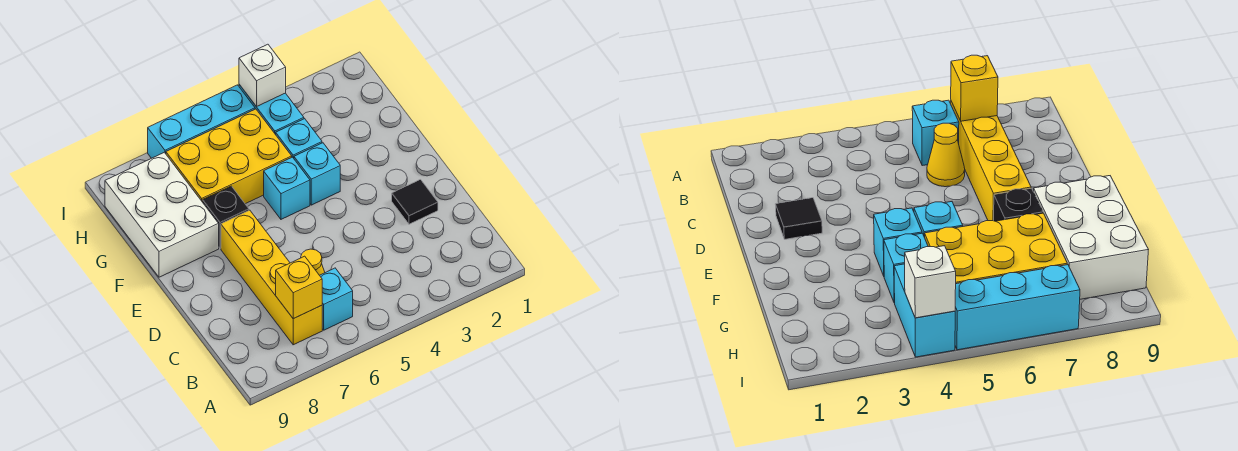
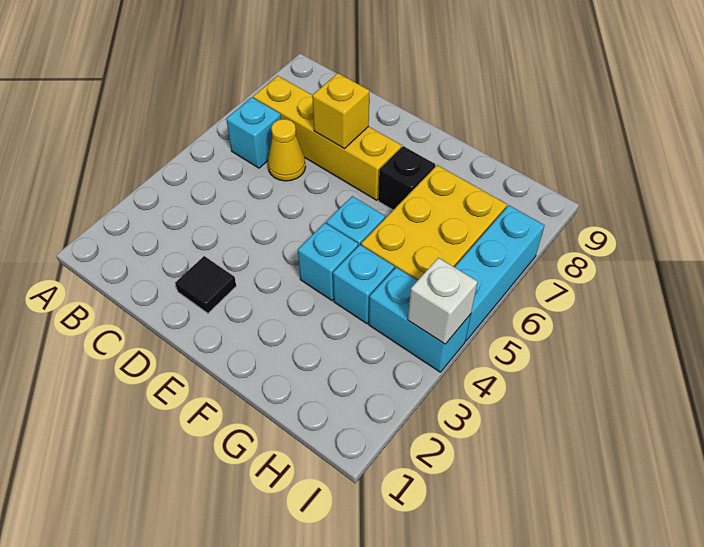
yellow 1x1 brick [276,256,322,319] -> yellow 1x1 brick moved to [312,73,369,149]
white 2x3 brick [105,152,219,277] -> none

